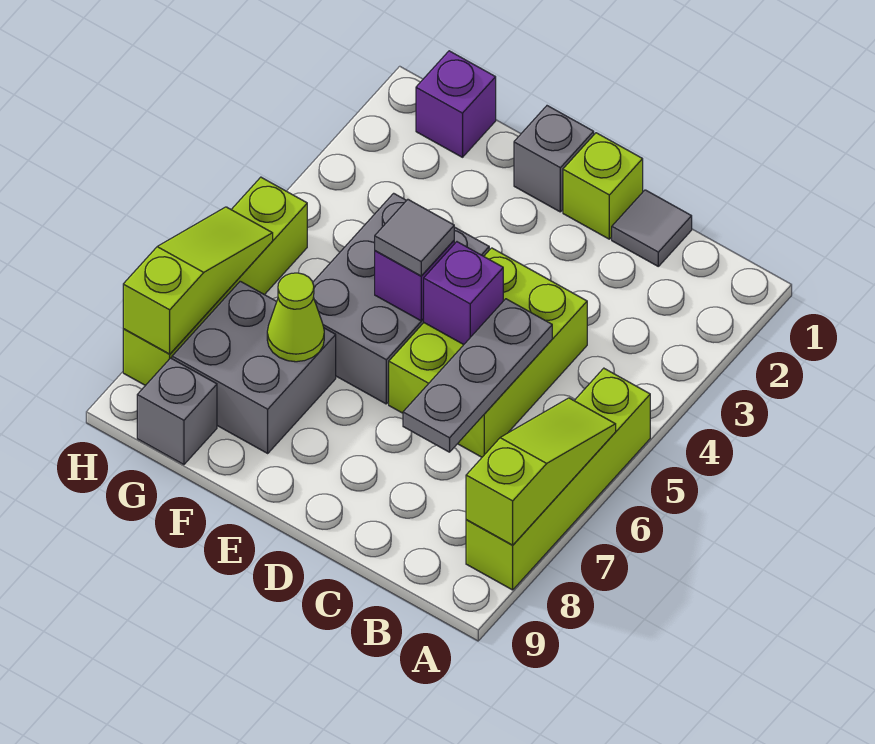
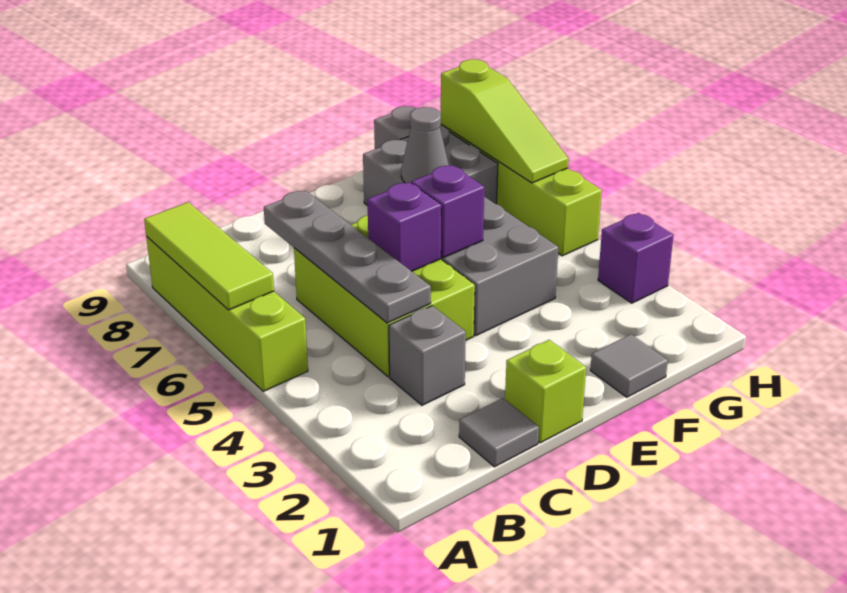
lime 1x3 slope [466,398,616,545] -> lime 1x3 tile [144,202,274,310]
grey 1x3 plate [403,299,552,452] -> grey 1x4 plate [264,191,431,323]
grey 1x1 brick [514,106,594,212] -> grey 1x1 brick moved to [389,306,466,405]
grey 1x1 tile [375,200,454,276] -> grey 1x1 tile moved to [590,334,668,397]
lime 1x1 cone [267,273,324,362] -> grey 1x1 cone [401,107,449,183]
purple 1x1 brick [416,51,496,157] -> purple 1x1 brick moved to [598,213,673,303]

